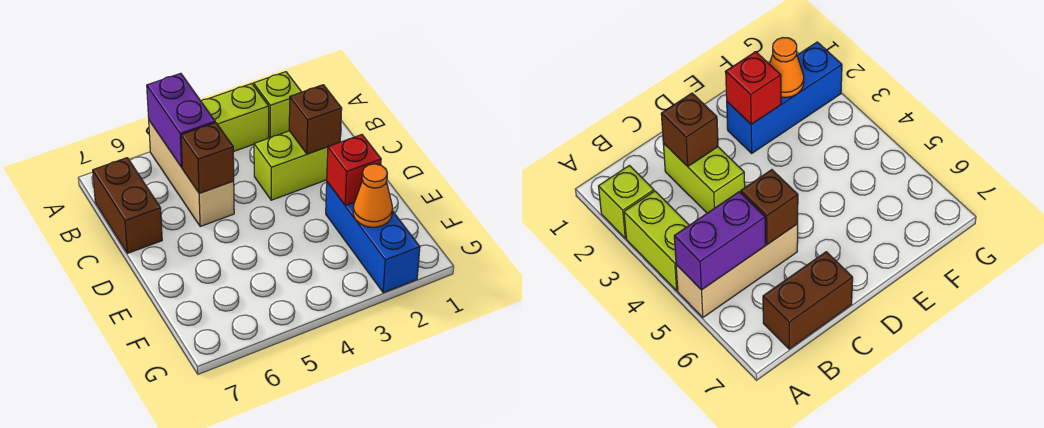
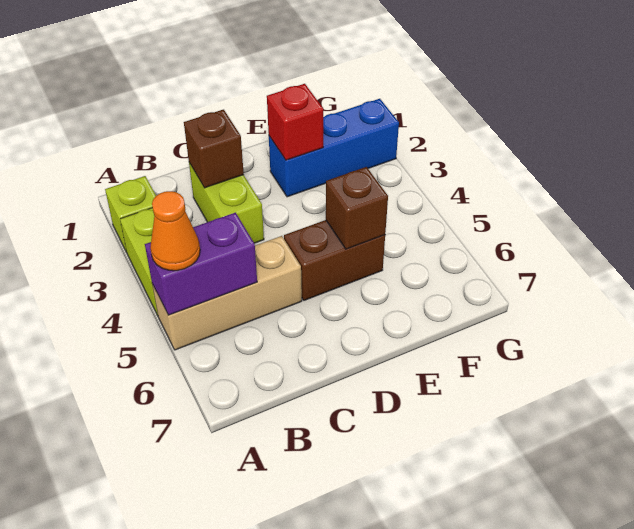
brown 1x2 brick [93,158,162,253] -> brown 1x2 brick moved to [284,220,385,300]
brown 1x1 brick [181,123,234,193] -> brown 1x1 brick moved to [326,167,388,249]
orange 1x1 cone [353,164,392,227] -> orange 1x1 cone moved to [150,191,200,271]

